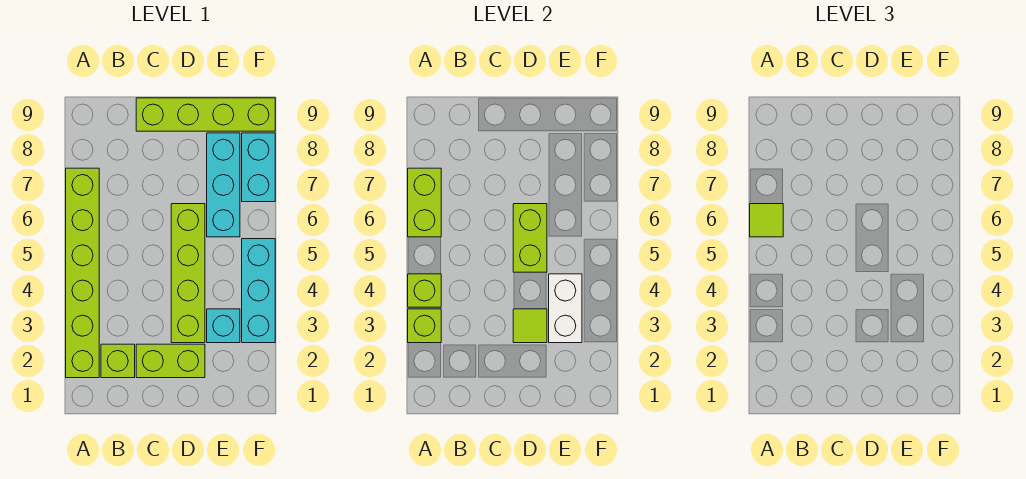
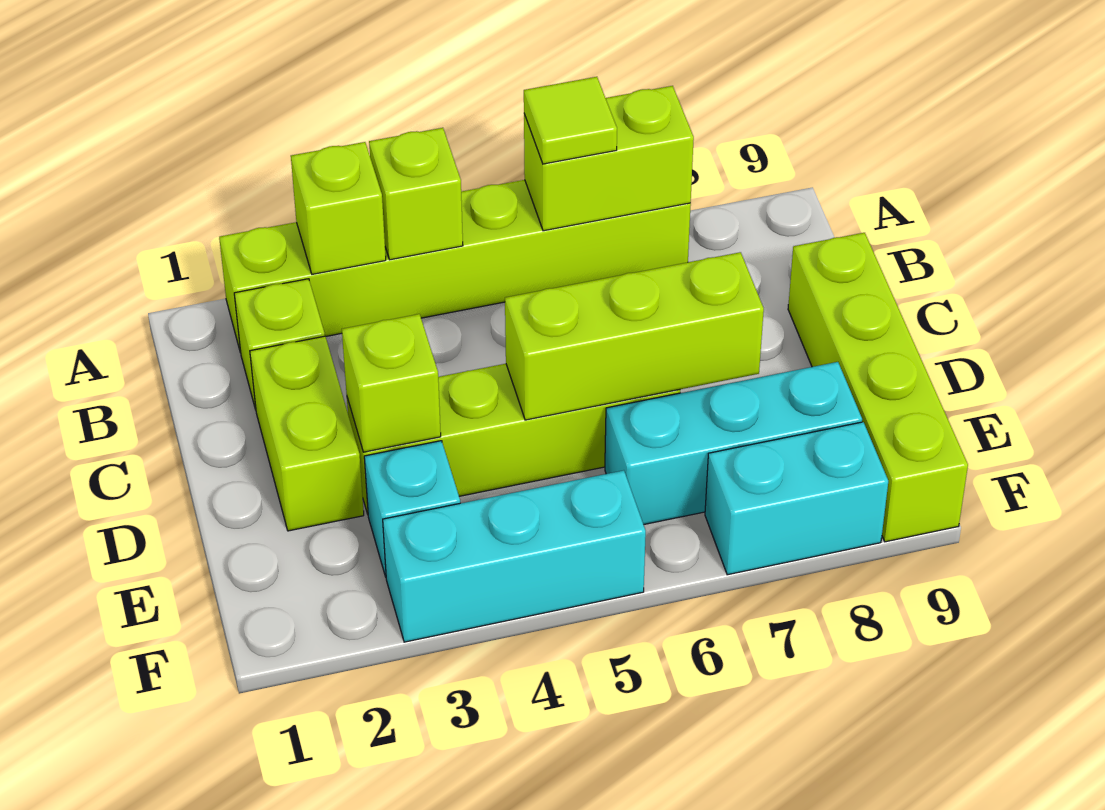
lime 1x1 tile [513,309,547,343] -> lime 1x1 brick [342,314,441,452]
lime 1x2 brick [513,204,547,272] -> lime 1x3 brick [505,252,764,420]
white 1x2 brick [549,274,582,343] -> none

